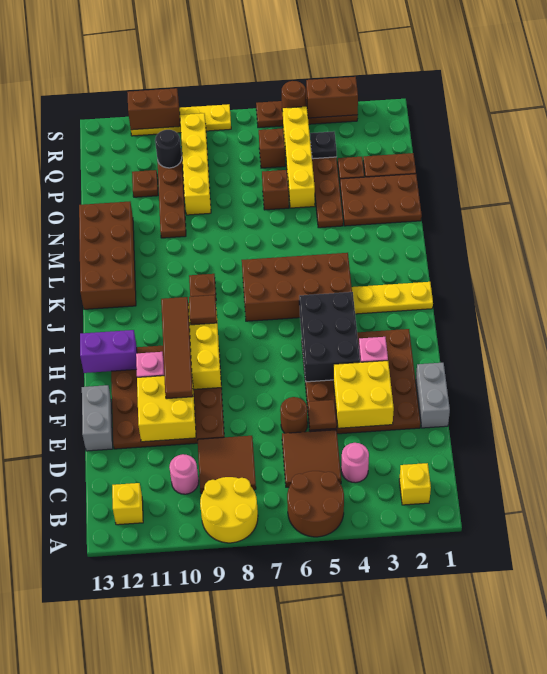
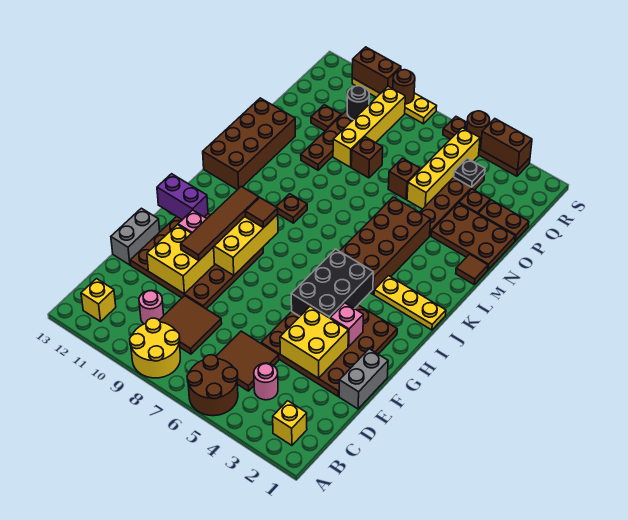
brown 1x1 tile [308,400,337,430] -> brown 1x1 tile moved to [456,254,488,284]
brown 1x1 round brick [280,397,308,433] -> brown 1x1 round brick moved to [393,70,415,104]
brown 2x4 brick [242,253,352,321] -> brown 2x4 brick turned to [340,197,431,294]
brown 1x1 brick [259,128,285,168] -> brown 1x1 brick moved to [351,137,383,178]

